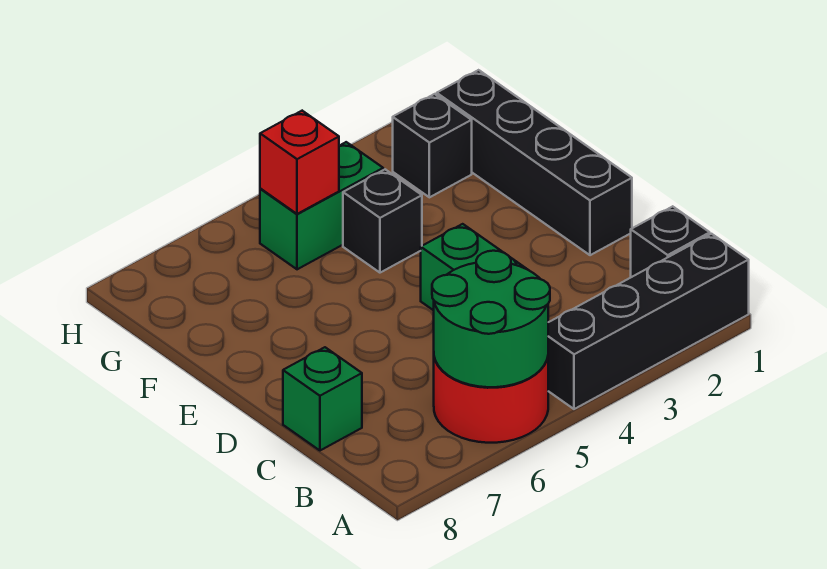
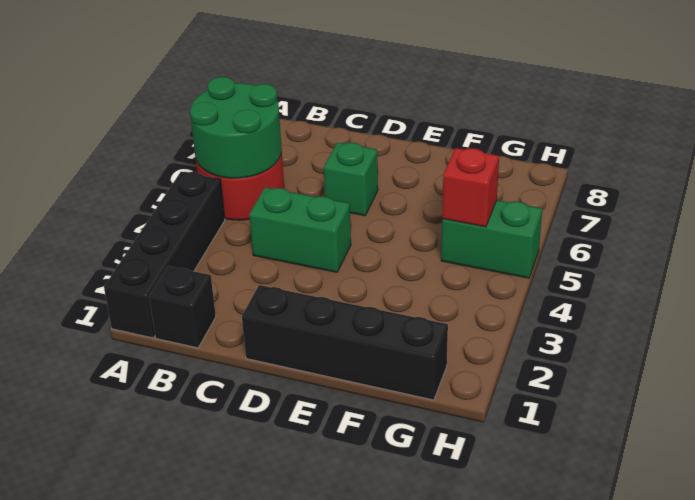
green 1x1 brick [283,347,362,450] -> green 1x1 brick moved to [324,142,378,216]
black 1x1 brick [343,169,422,273] -> none
black 1x1 brick [393,94,472,197] -> none
green 1x2 brick [260,142,383,269] -> green 1x2 brick turned to [441,200,542,278]

